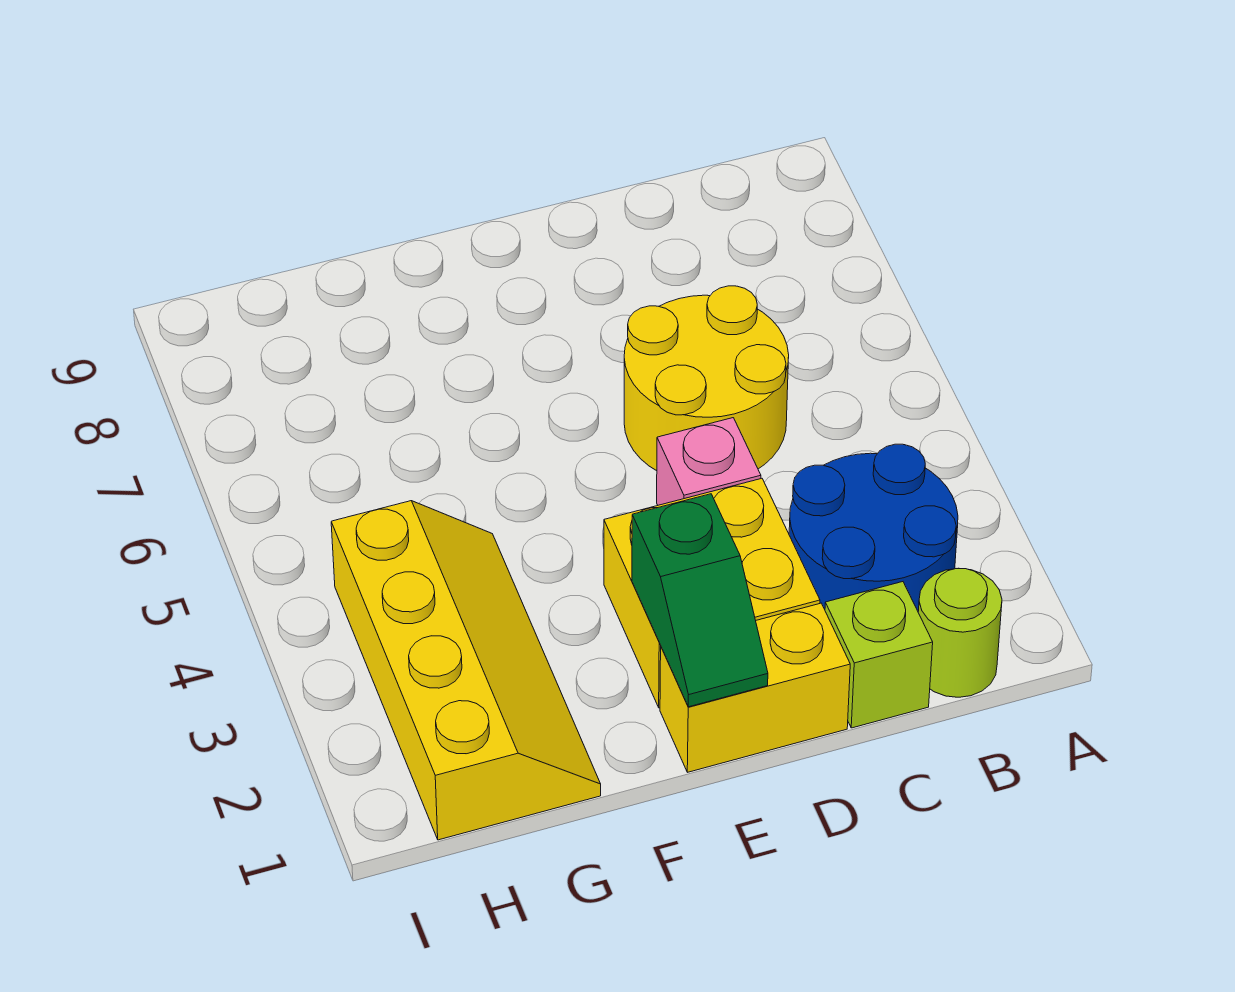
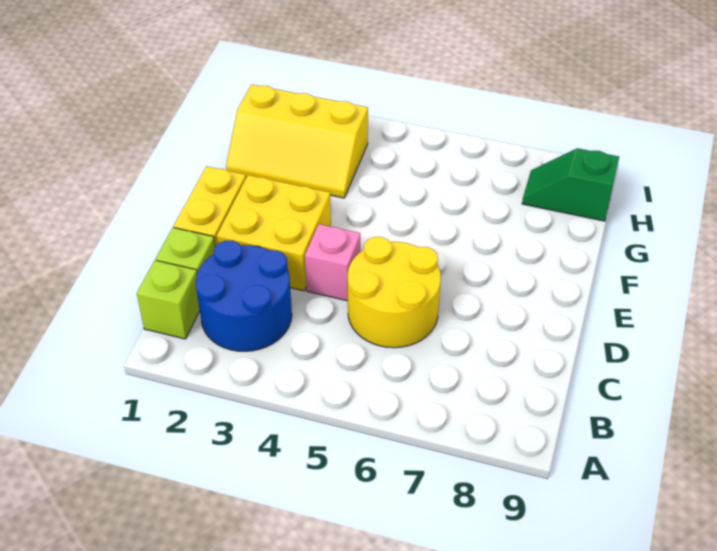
lime 1x1 round brick [918,568,1002,697] -> lime 1x1 brick [137,260,200,339]
green 1x2 slope [632,494,768,707] -> green 1x2 slope moved to [522,148,619,221]
yellow 2x4 slope [331,501,601,840] -> yellow 2x3 slope [226,84,368,198]

